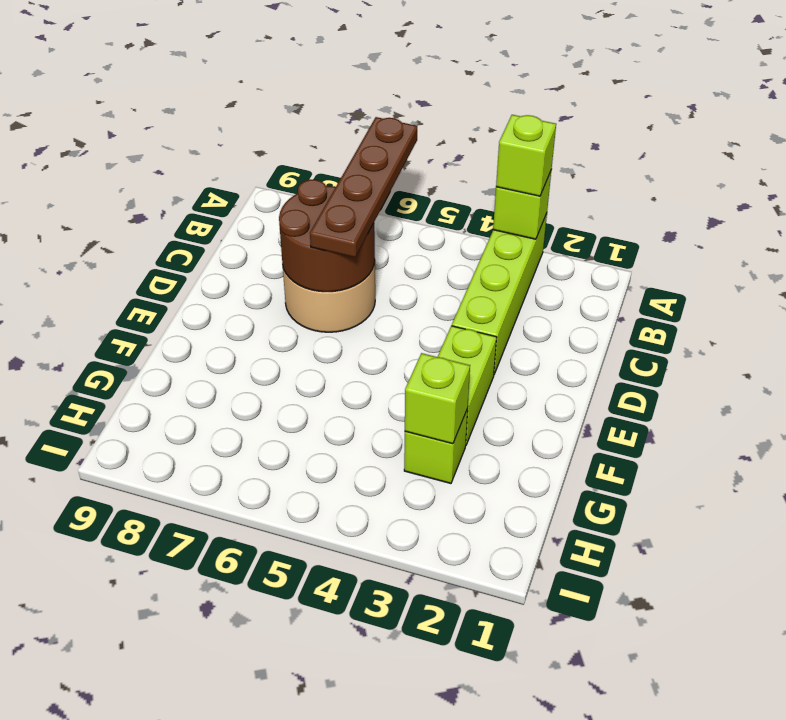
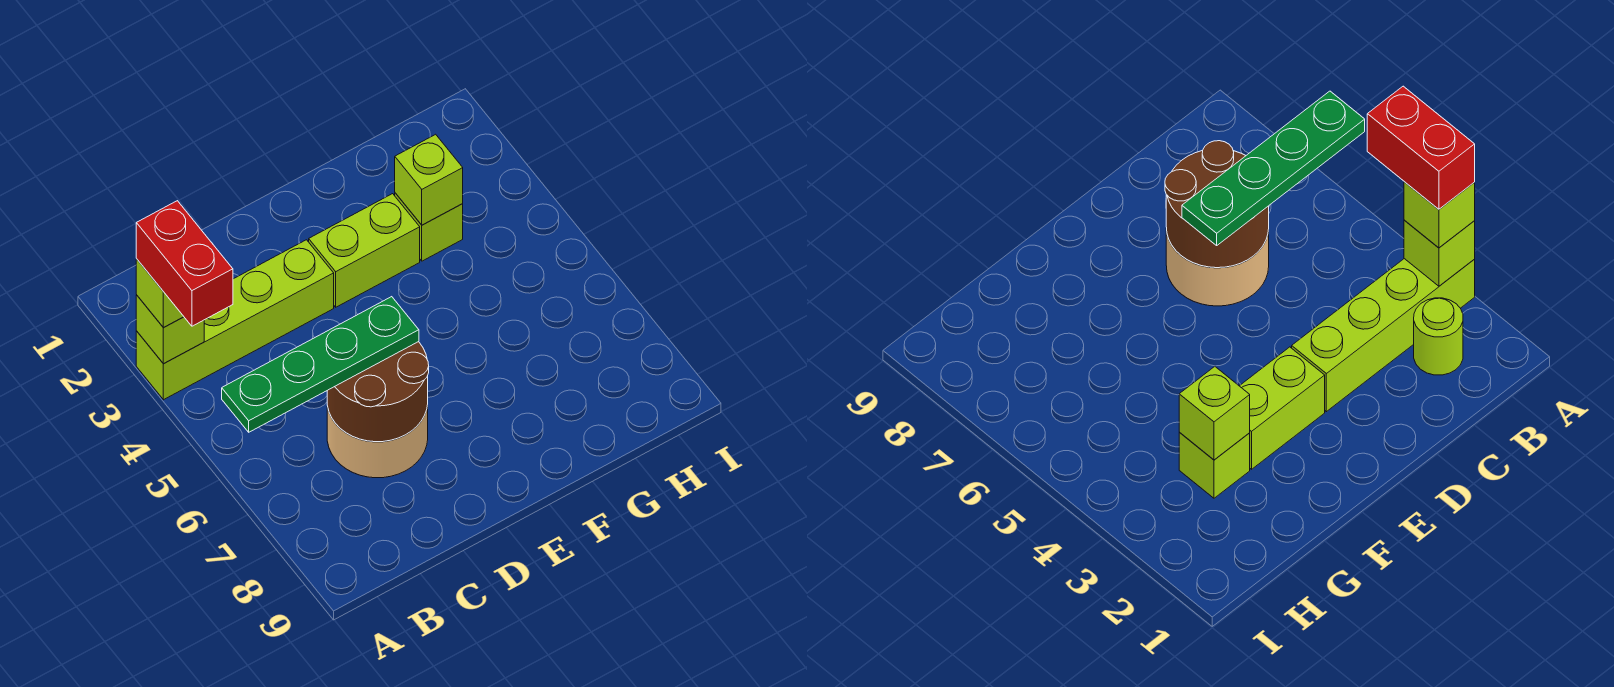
none -> red 1x2 brick [136,201,233,326]
brown 1x4 plate [310,117,417,258] -> green 1x4 plate [222,297,419,432]
none -> lime 1x1 round brick [1414,298,1463,375]

